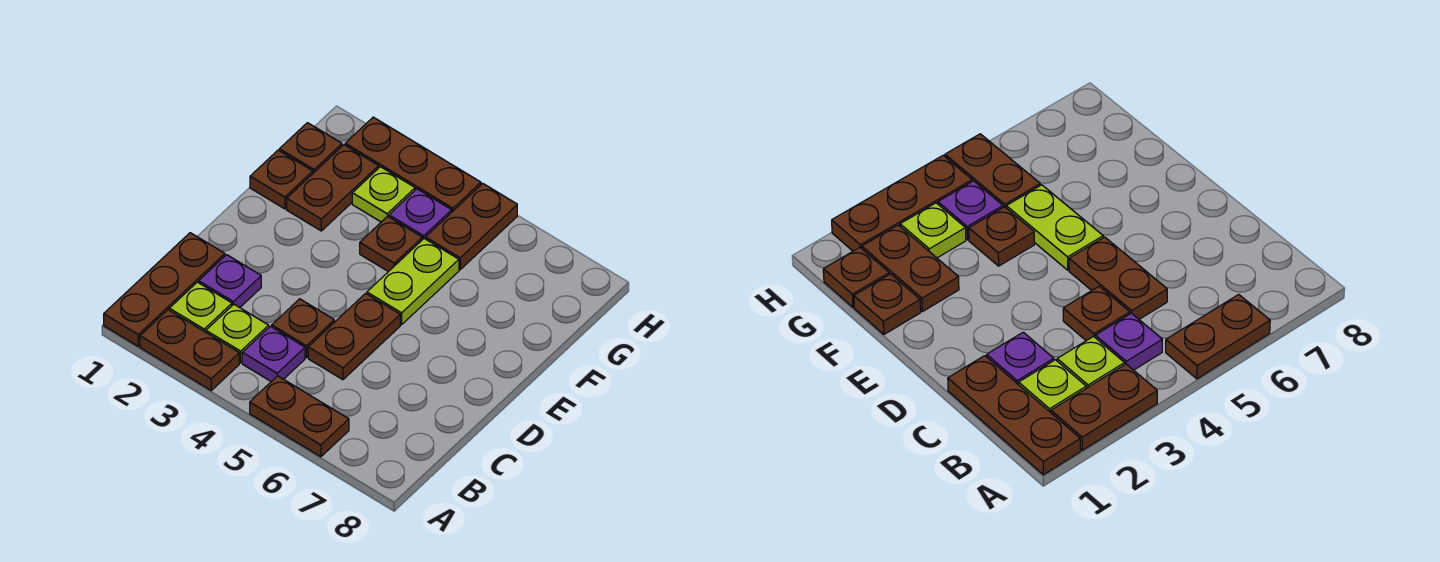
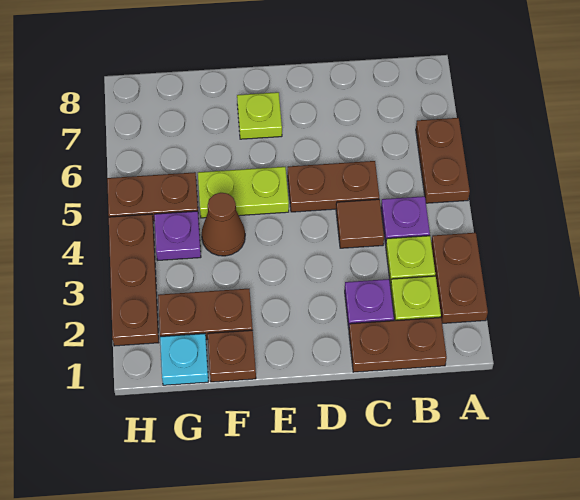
brown 1x3 plate [104,233,225,346] -> brown 1x2 plate [349,317,447,372]
brown 1x1 plate [272,299,334,358] -> brown 1x1 tile [336,199,384,248]
brown 1x1 plate [360,216,422,272] -> brown 1x1 cone [202,193,245,256]
brown 1x1 plate [279,123,342,173] -> cyan 1x1 plate [160,334,208,385]
lime 1x1 plate [352,167,415,222] -> lime 1x1 plate moved to [237,92,282,139]

